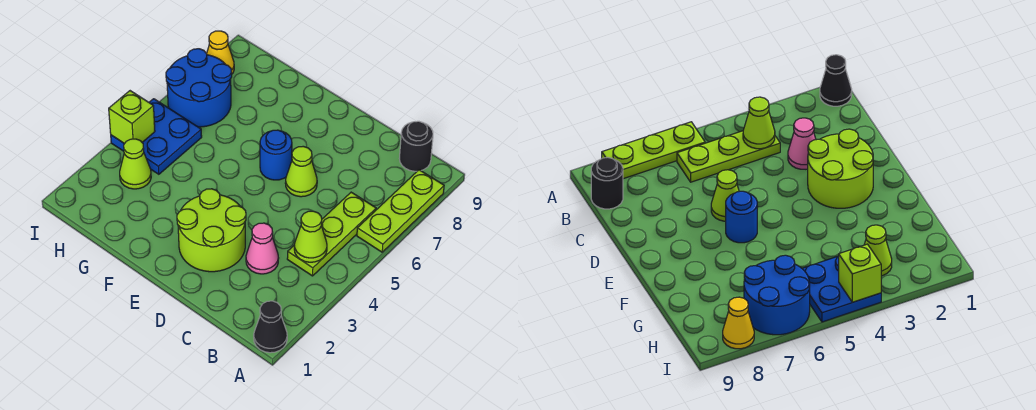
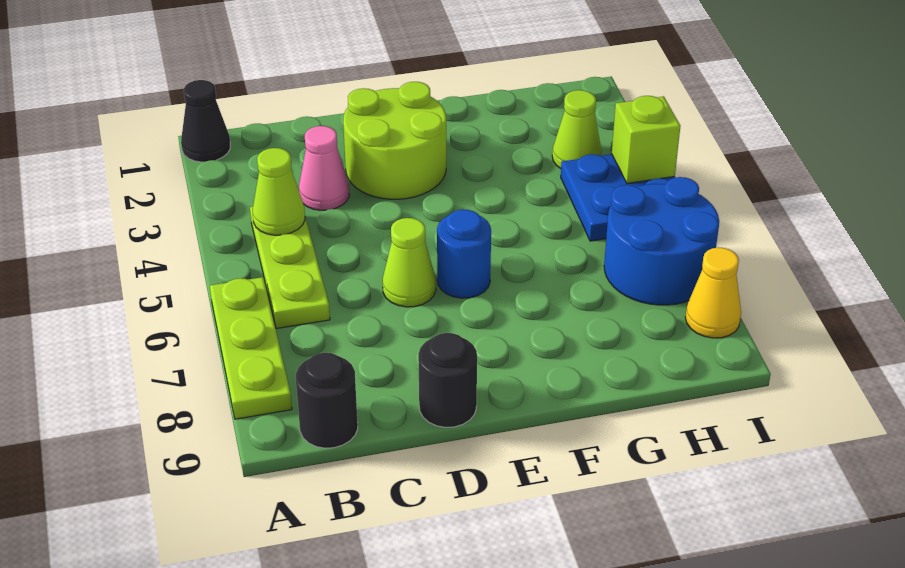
none -> black 1x1 round brick [418,333,477,427]

